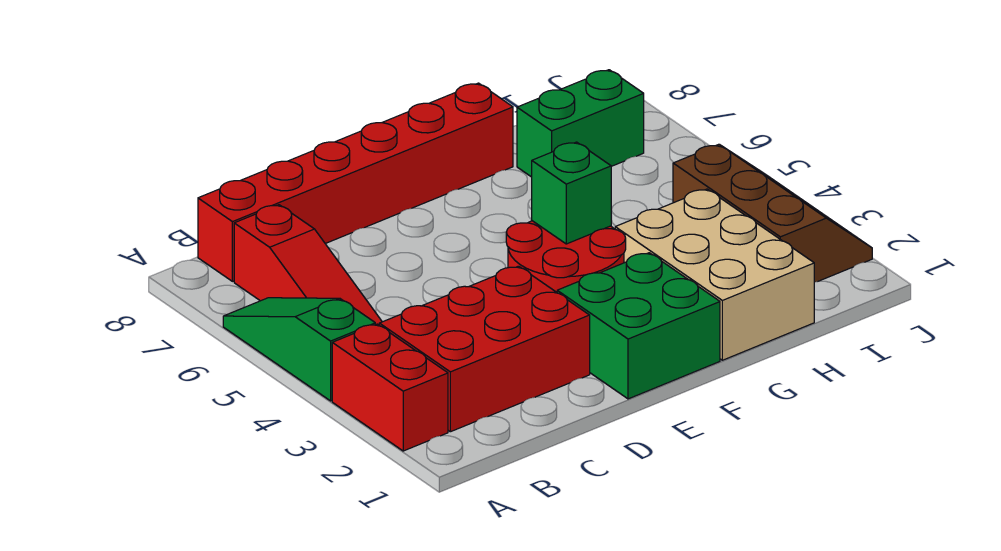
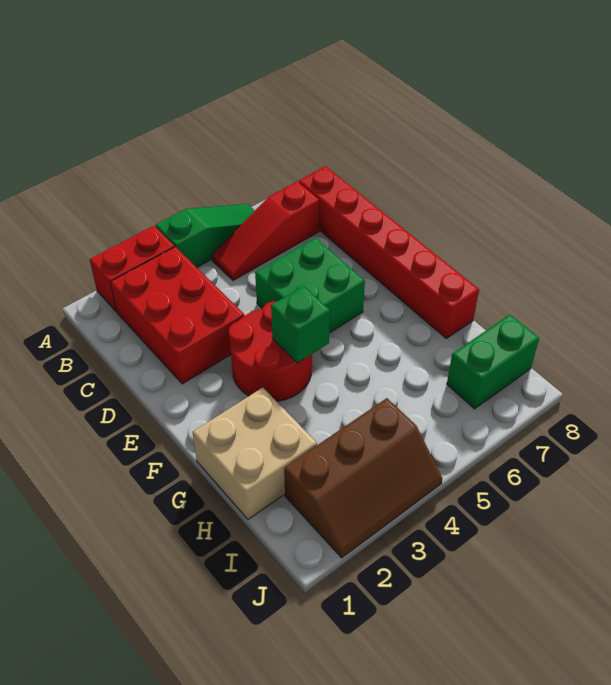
green 2x2 brick [557,253,720,399] -> green 2x2 brick moved to [255,238,365,333]
tan 2x3 brick [615,189,814,360] -> tan 2x2 brick [192,388,317,519]
green 1x2 brick [517,70,644,177] -> green 1x2 brick turned to [447,314,539,409]

